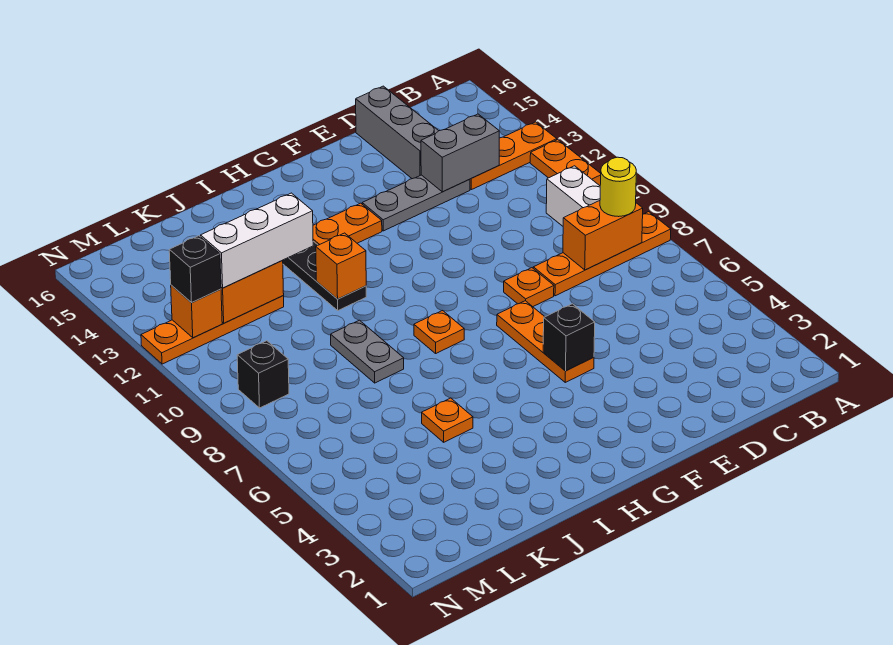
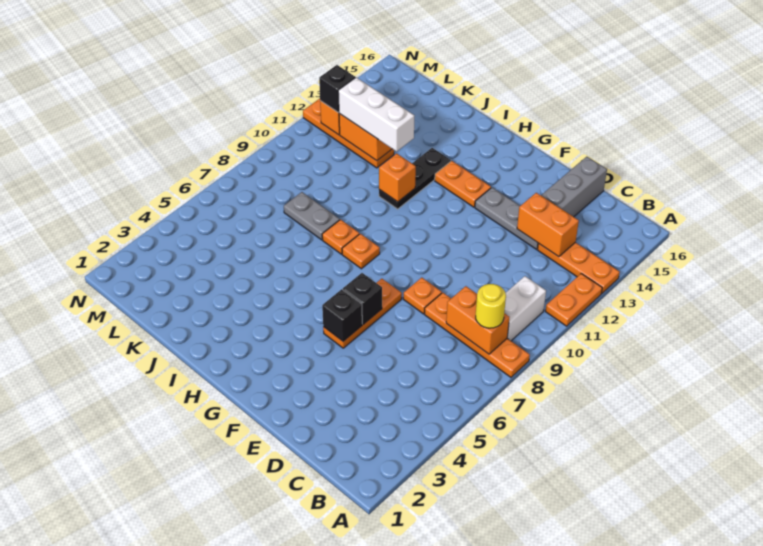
grey 1x2 brick [421,114,499,192] -> orange 1x2 brick [517,193,579,257]
orange 1x1 plate [422,398,473,442] -> orange 1x1 plate moved to [322,220,359,254]
grey 1x2 plate [331,320,404,383] -> grey 1x2 plate turned to [284,192,340,240]
black 1x1 brick [237,341,289,408] -> black 1x1 brick moved to [343,273,382,324]

